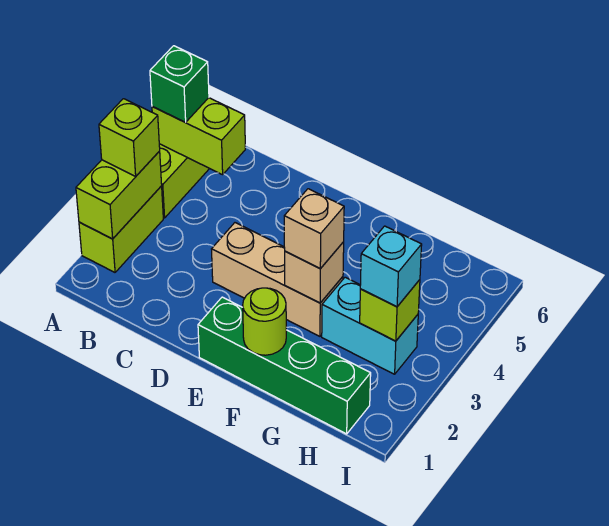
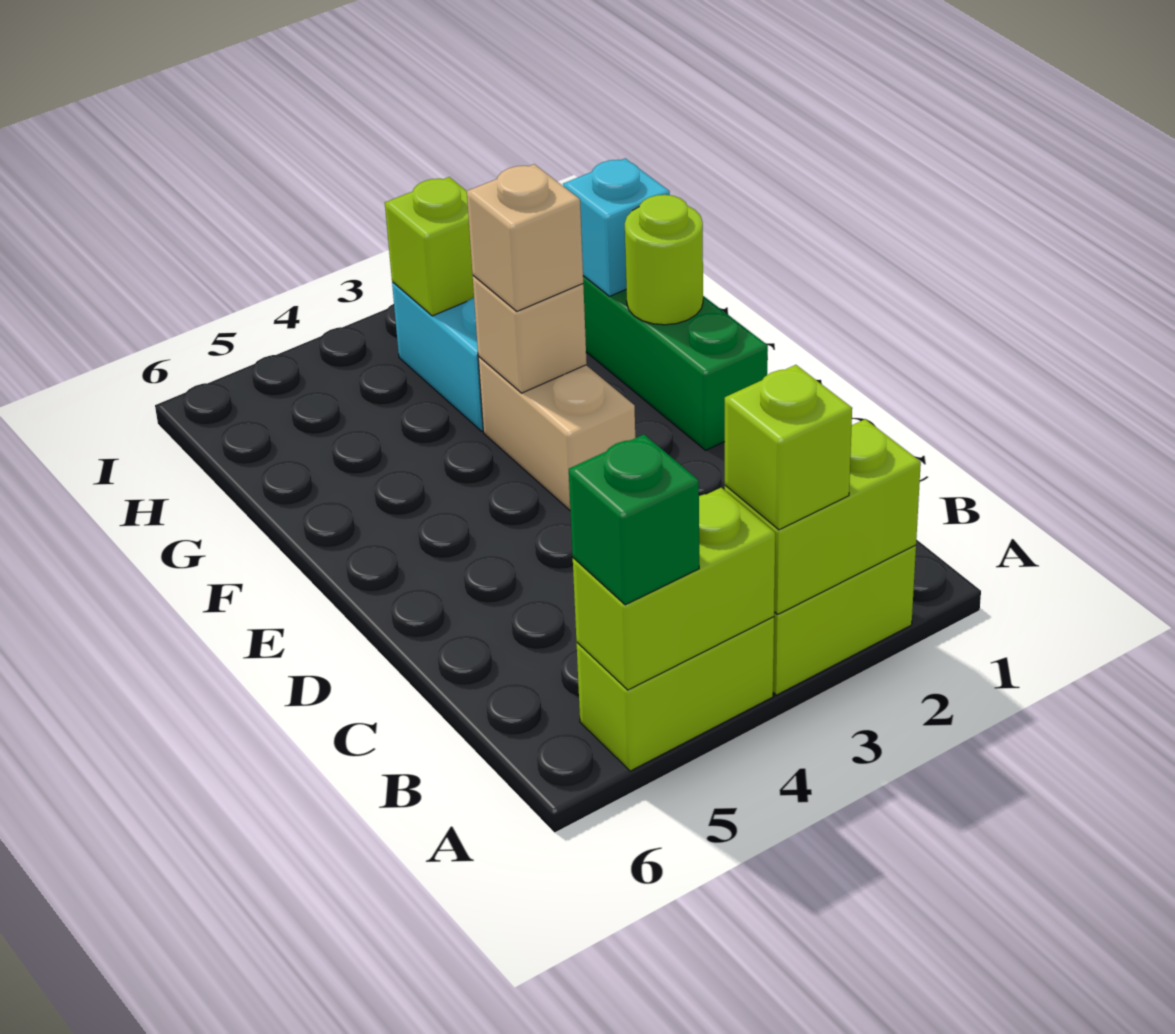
lime 1x2 brick [152,98,245,175] -> lime 1x2 brick turned to [573,488,775,690]
tan 1x3 brick [212,223,343,336] -> tan 1x2 brick [478,357,635,510]
cyan 1x1 brick [360,226,422,307] -> cyan 1x1 brick moved to [563,158,670,296]

